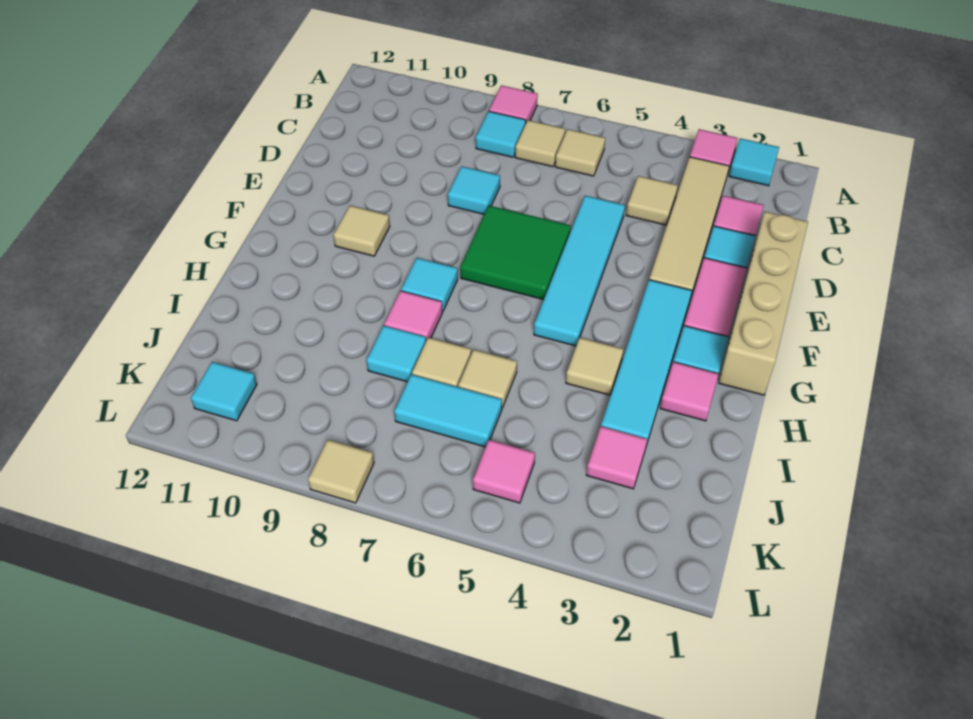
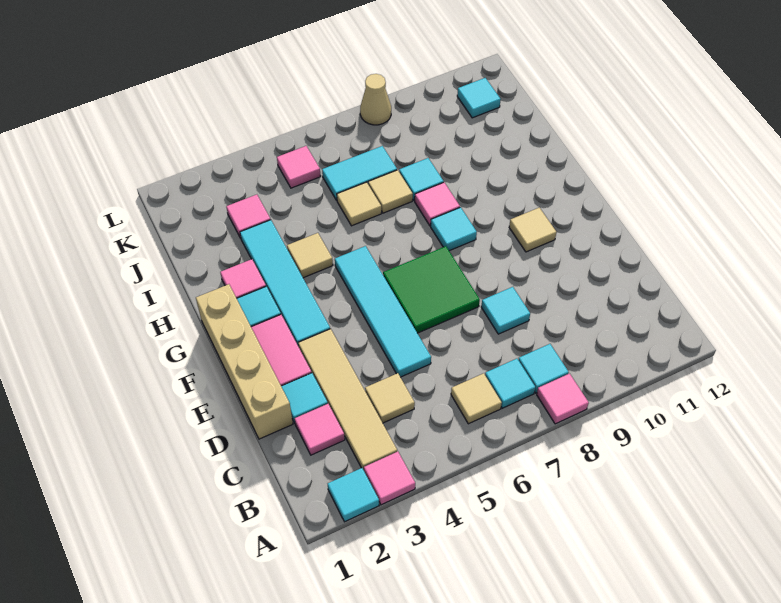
tan 1x1 tile [515,120,565,167] -> cyan 1x1 tile [485,359,535,408]
tan 1x1 tile [308,440,374,503] -> tan 1x1 cone [360,74,391,125]

